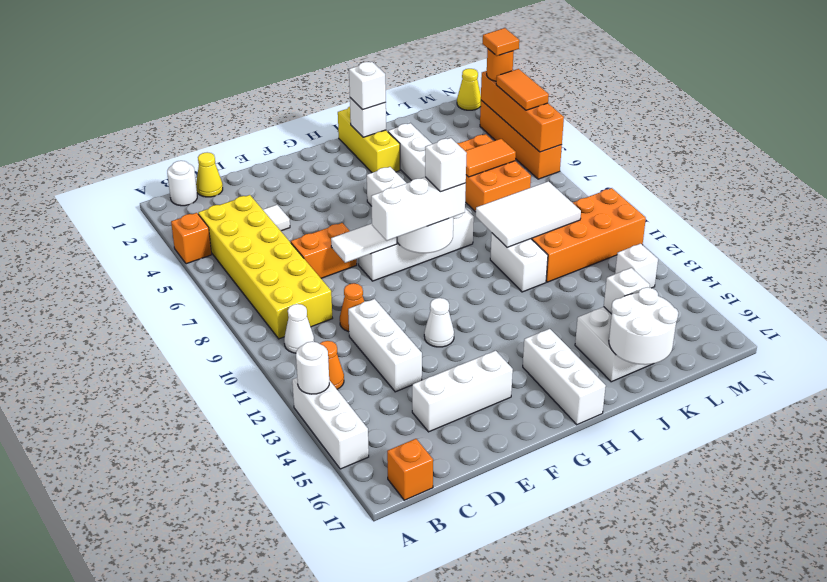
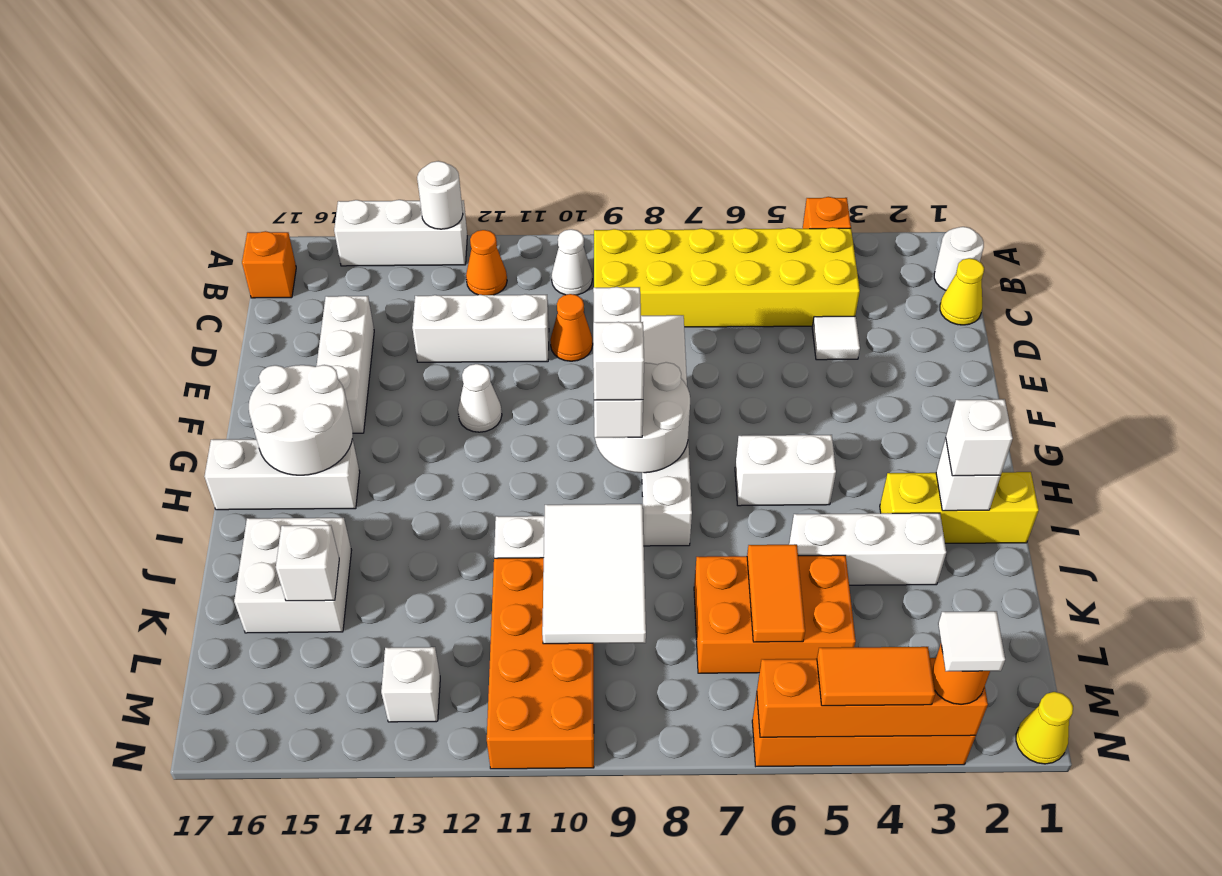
orange 1x2 brick [291,223,357,278] -> none
white 2x2 round brick [609,288,678,365] -> white 2x2 round brick moved to [249,365,353,475]
orange 1x1 tile [483,28,519,56] -> white 1x1 tile [938,611,1005,671]

